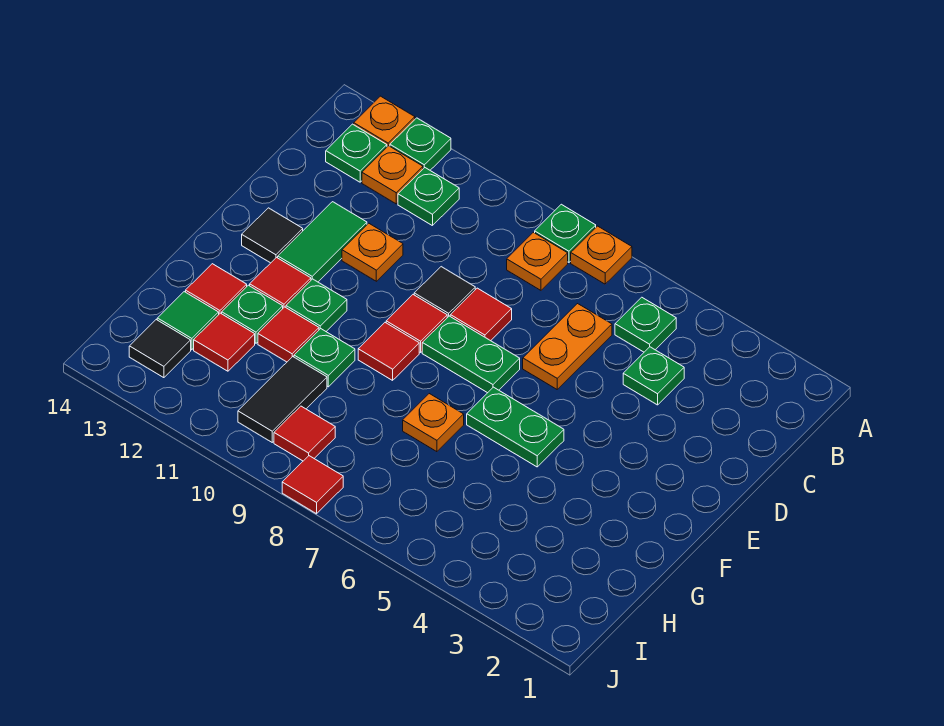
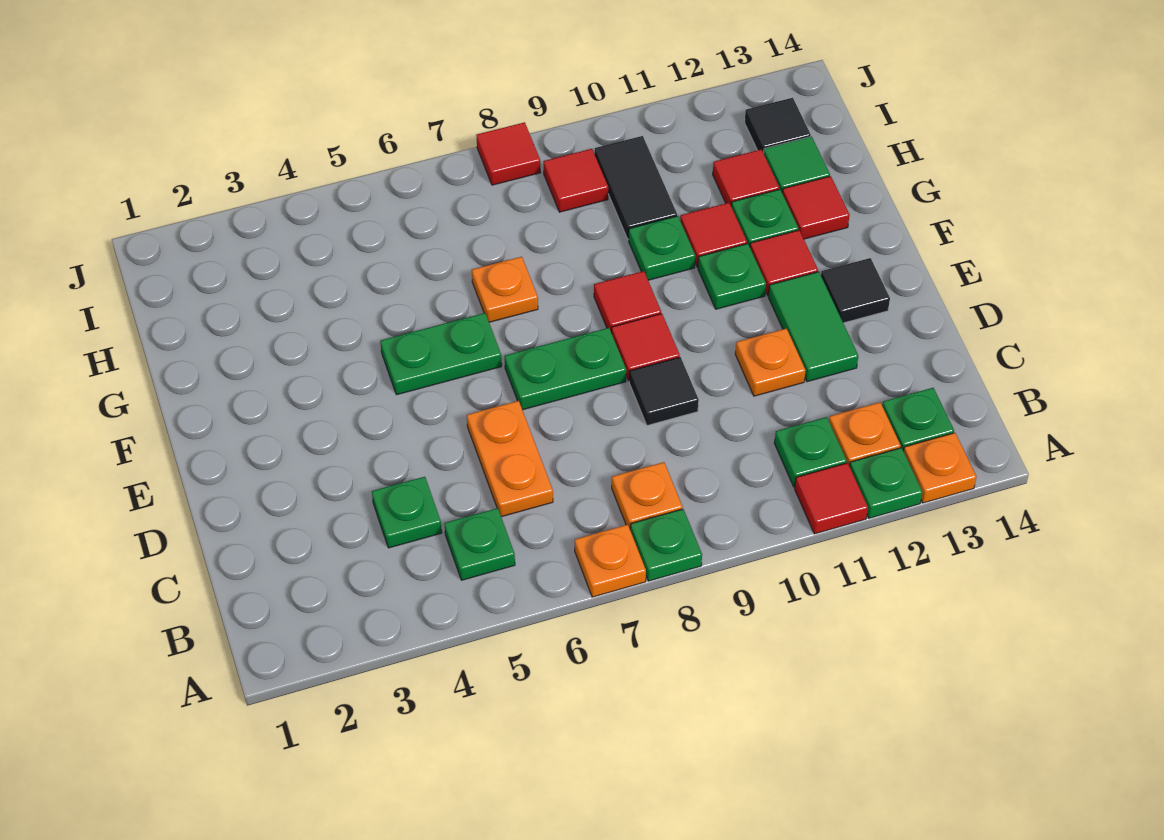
red 1x1 tile [450,288,512,341] -> red 1x1 tile moved to [795,463,868,534]

